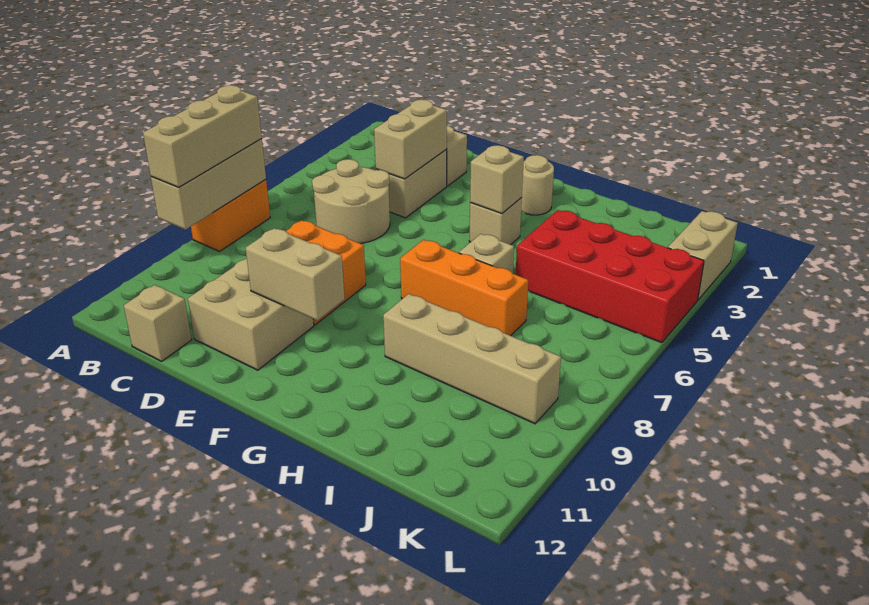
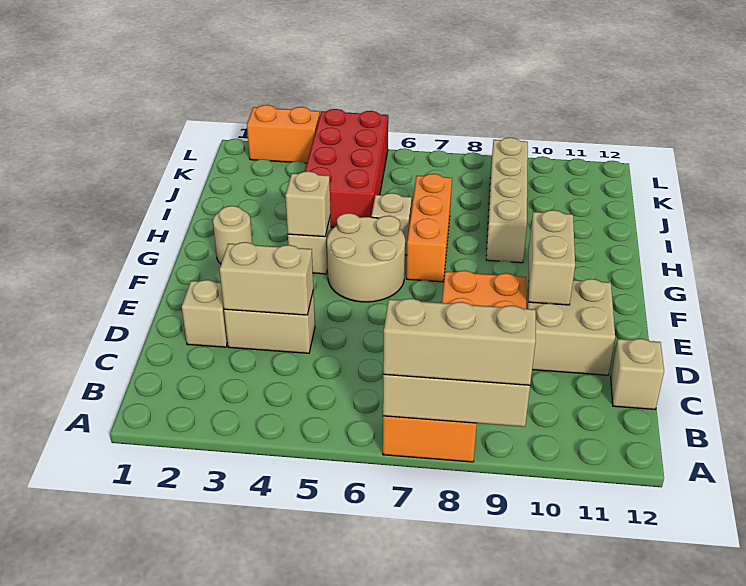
tan 2x2 round brick [312,159,390,244] -> tan 2x2 round brick moved to [327,213,405,302]
tan 1x2 brick [668,211,738,300] -> orange 1x2 brick [247,105,320,163]

